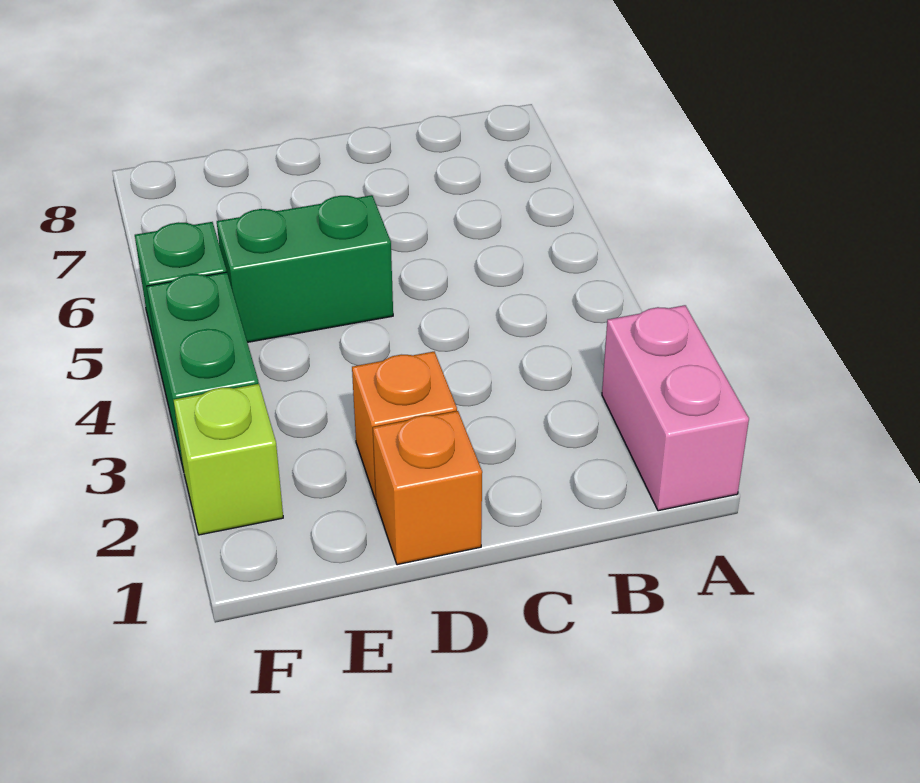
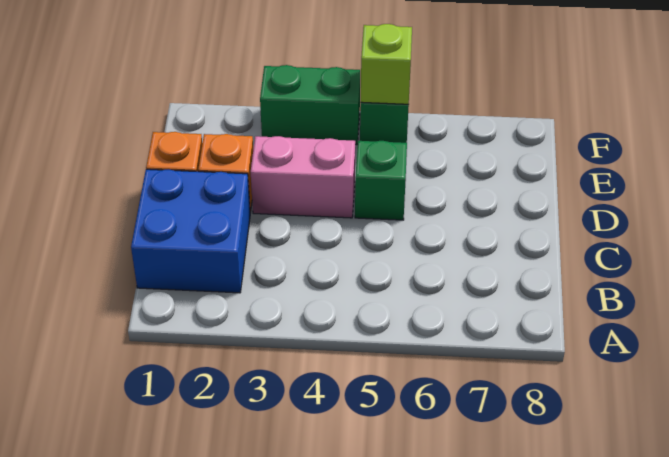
pink 1x2 brick [602,305,749,511] -> pink 1x2 brick moved to [251,136,355,218]
none -> blue 2x2 brick [131,169,250,293]
green 1x2 brick [217,195,393,342] -> green 1x1 brick [355,141,407,220]
lime 1x1 brick [173,384,283,535] -> lime 1x1 brick moved to [361,24,412,104]

